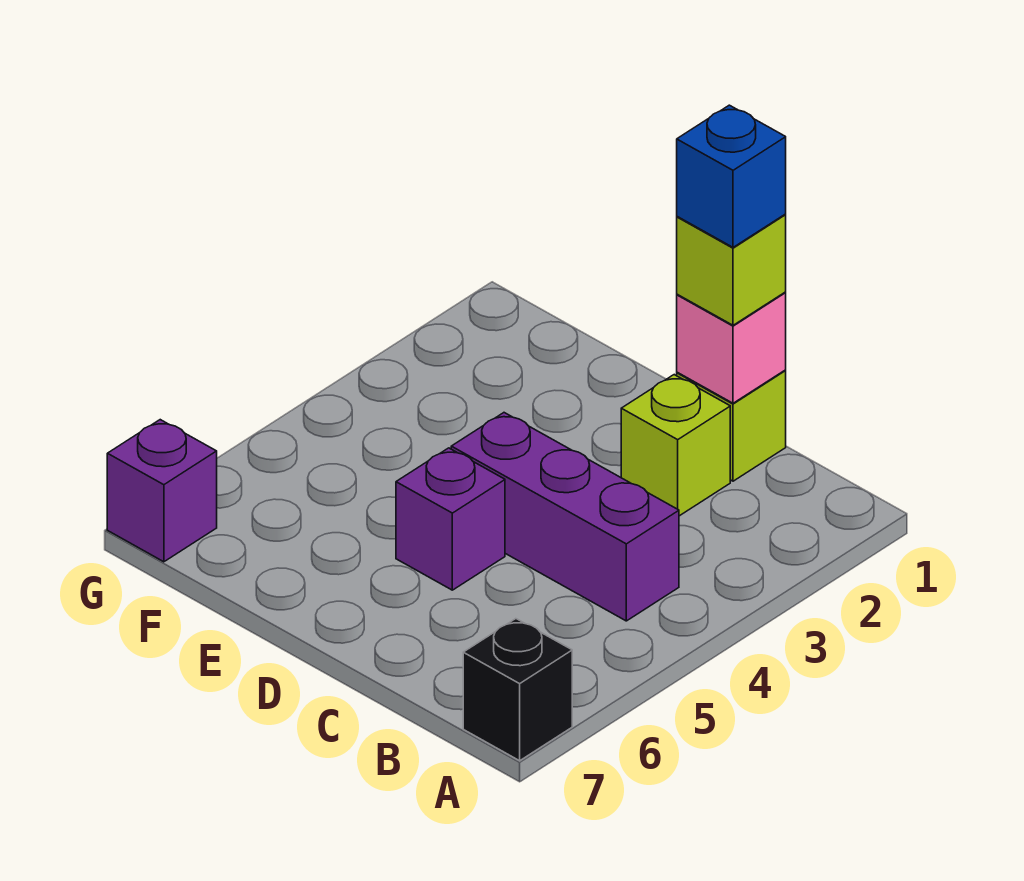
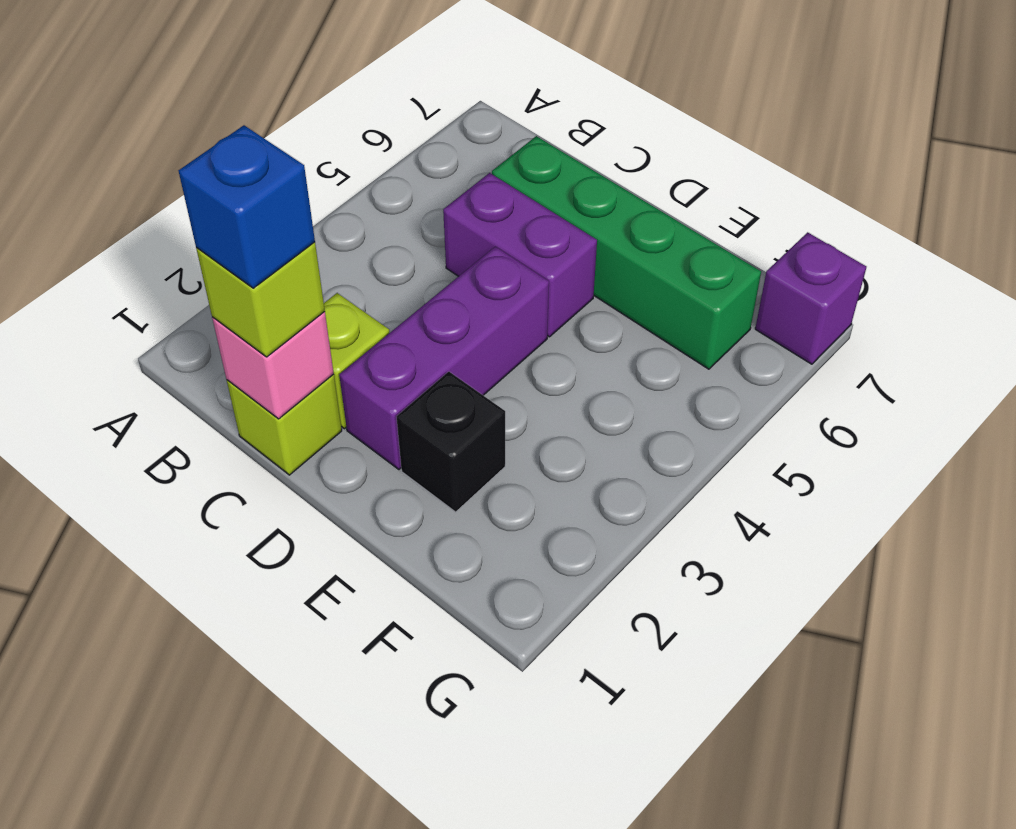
black 1x1 brick [463,619,572,761] -> black 1x1 brick moved to [397,372,505,512]
purple 1x3 brick [451,413,679,621] -> purple 1x3 brick turned to [339,246,549,469]
none -> green 1x4 brick [492,136,761,369]
purple 1x1 brick [396,448,505,590] -> purple 1x2 brick [443,173,597,337]

